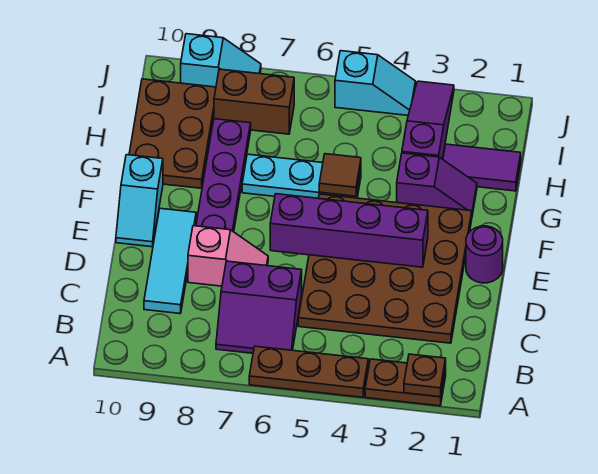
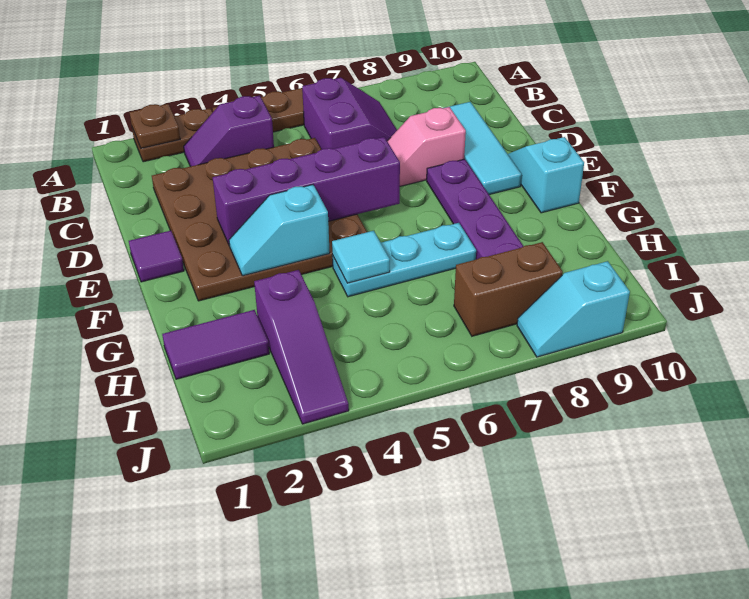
purple 2x2 slope [216,261,302,353] -> purple 2x2 slope turned to [302,78,397,150]
purple 1x1 round brick [466,226,503,283] -> purple 1x1 tile [129,231,184,282]
purple 1x2 slope [397,153,477,215] -> purple 1x2 slope moved to [184,96,274,167]
brown 1x1 tile [319,154,361,196] -> cyan 1x1 tile [332,231,390,283]
brown 2x3 plate [129,79,216,188] -> none
cyan 1x2 slope [335,51,415,115] -> cyan 1x2 slope moved to [229,185,330,276]

